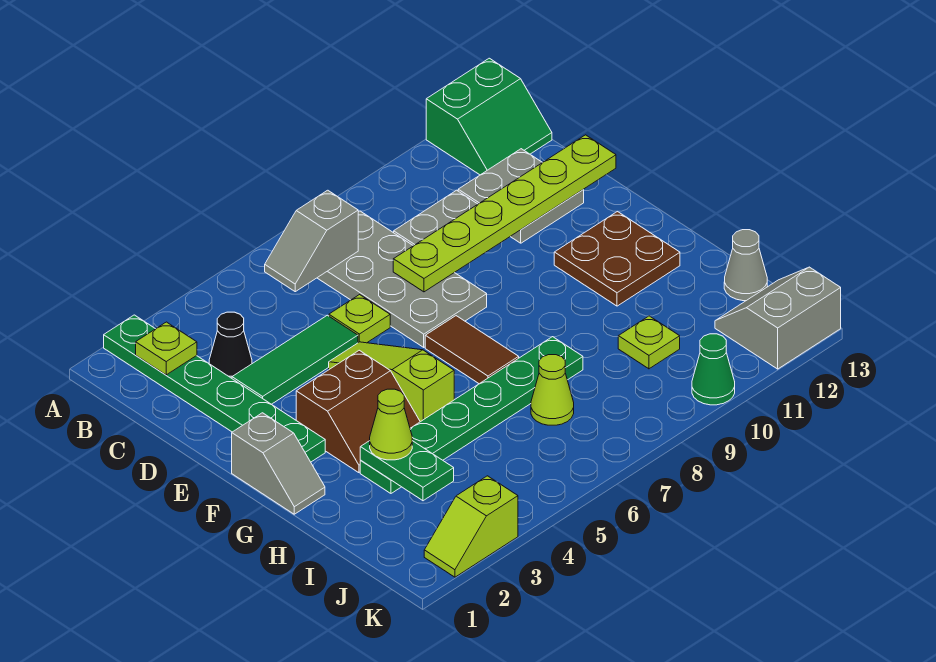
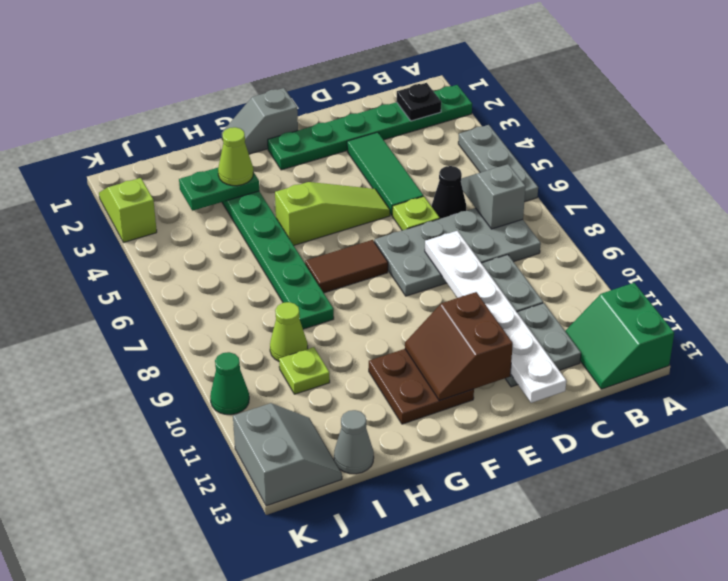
none -> grey 1x3 plate [458,125,538,202]
lime 1x1 plate [136,322,197,375] -> black 1x1 plate [396,83,441,121]
black 1x1 cone [209,312,252,378] -> black 1x1 cone moved to [432,166,466,219]
lime 1x6 plate [393,135,616,292] -> white 1x6 plate [425,231,566,403]
brown 2x2 slope [296,350,420,473] -> brown 2x2 slope moved to [405,292,513,401]
lime 1x1 cone [531,355,574,425] -> lime 1x1 cone moved to [270,302,308,361]

